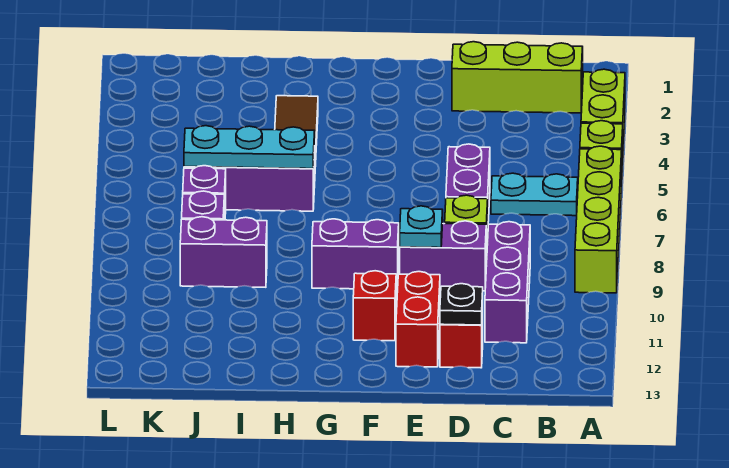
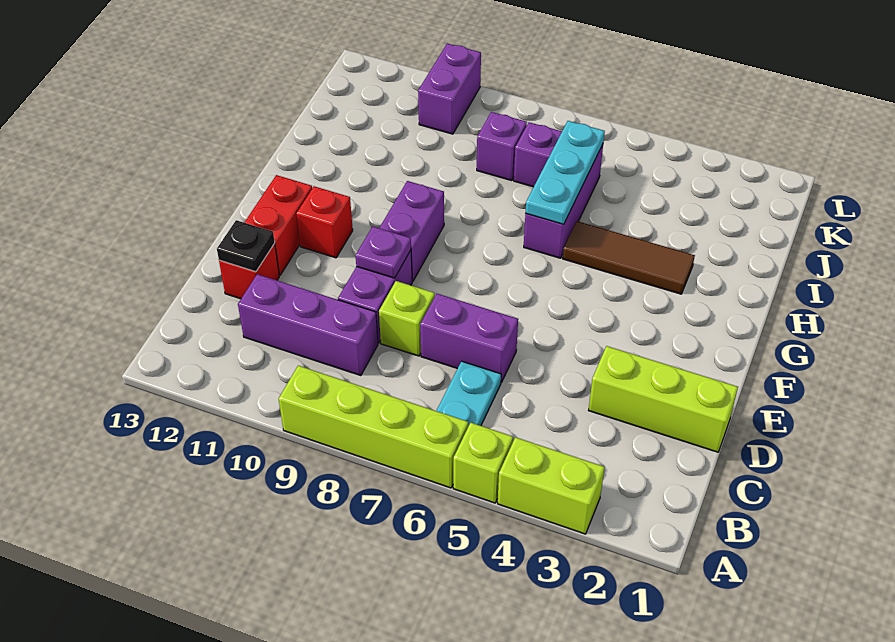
lime 1x3 brick [452,42,583,113] -> lime 1x3 brick turned to [589,346,738,452]
cyan 1x1 plate [400,206,443,248] -> purple 1x1 plate [356,227,411,278]
red 1x2 brick [396,272,440,367] -> red 1x2 brick turned to [244,175,312,275]
purple 1x2 brick [180,217,267,287] -> purple 1x2 brick moved to [418,43,481,134]

